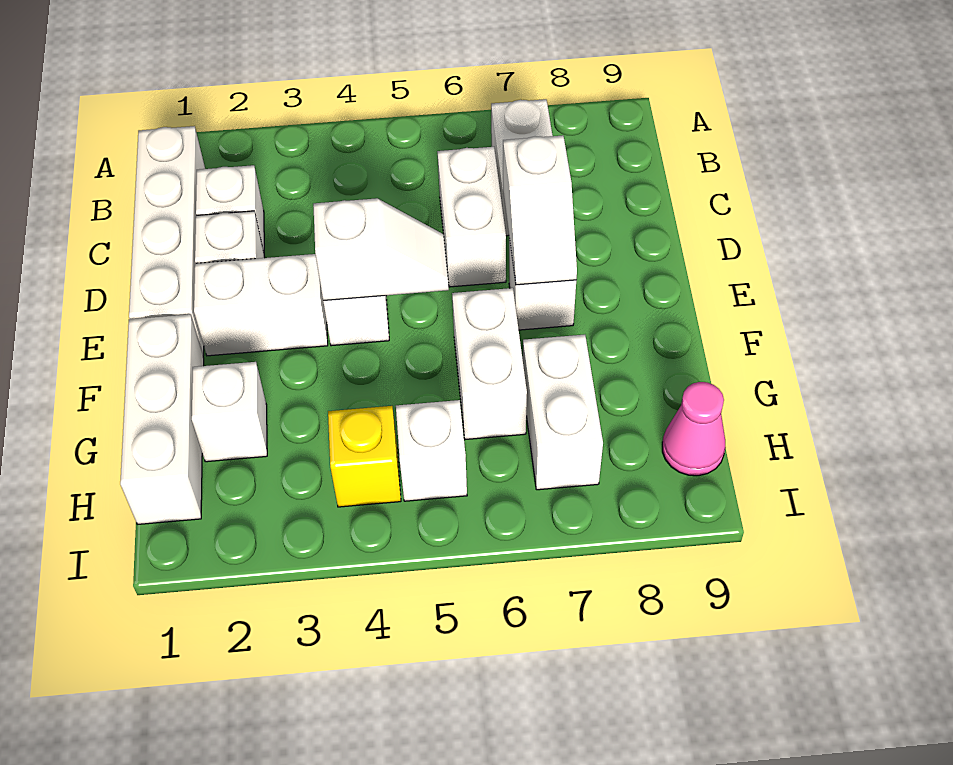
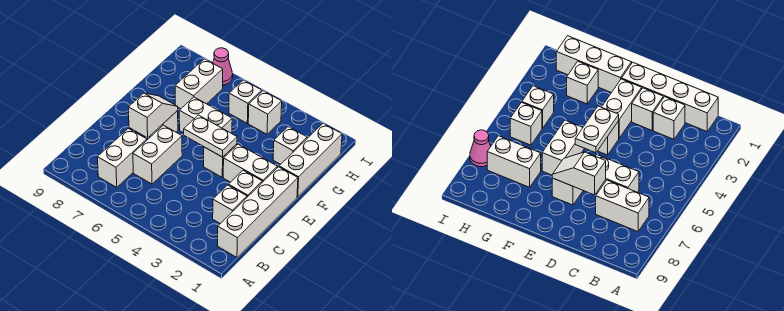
white 1x2 slope [313,198,449,301] -> white 1x2 plate [184,115,237,157]
white 1x2 brick [452,288,527,440] -> white 1x2 brick turned to [179,97,232,134]
yellow 1x1 brick [328,406,401,507] -> white 1x1 brick [248,91,282,134]
pink 1x1 cone [662,382,726,476] -> pink 1x1 cone moved to [213,48,233,85]

